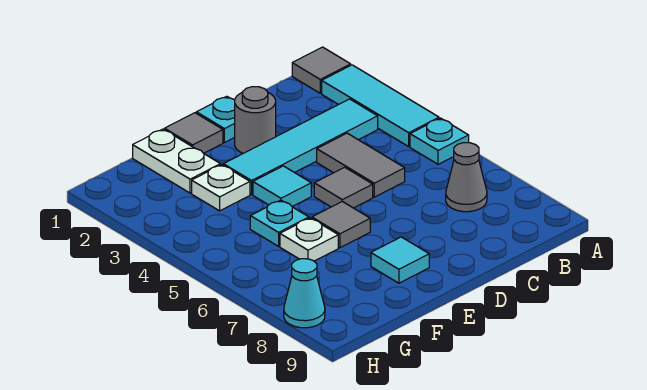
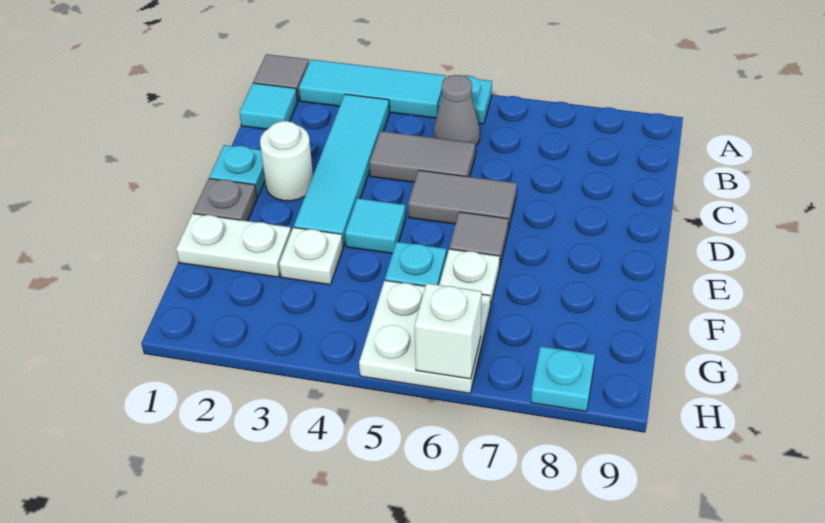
grey 1x1 cone [446,143,487,212] -> grey 1x1 cone moved to [434,75,480,147]
grey 1x1 round brick [235,87,276,153] -> white 1x1 round brick [260,121,313,201]
grey 1x1 tile [314,167,373,208] -> grey 1x2 tile [408,170,517,230]
grey 1x1 tile [165,113,223,153] -> grey 1x1 plate [193,178,257,221]
cyan 1x1 tile [371,237,429,283] -> cyan 1x1 tile moved to [239,83,298,129]
none -> white 2x2 plate [359,281,490,393]
none -> white 1x1 brick [414,283,482,379]
cyan 1x1 cone [284,259,325,328] -> cyan 1x1 plate [531,346,595,411]

